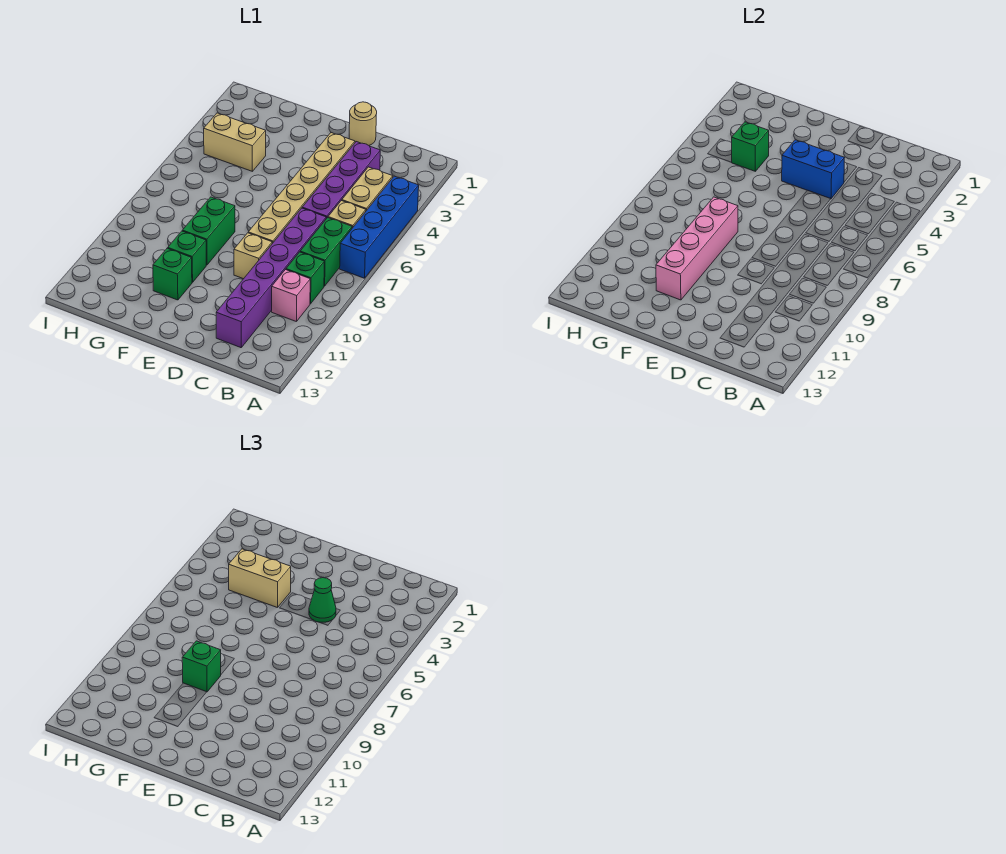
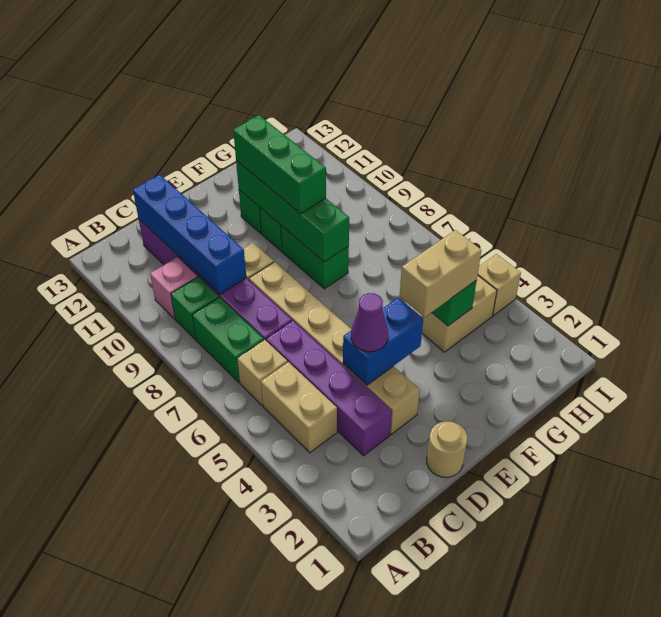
blue 1x4 brick [340,176,419,278] -> blue 1x4 brick moved to [133,175,246,295]
green 1x1 cone [309,578,336,622] -> purple 1x1 cone [351,293,388,352]
pink 1x4 brick [656,197,738,300] -> green 1x4 brick [236,161,349,262]
green 1x1 brick [182,641,221,692] -> green 1x3 brick [233,115,326,214]
none -> tan 1x1 brick [478,254,521,316]

